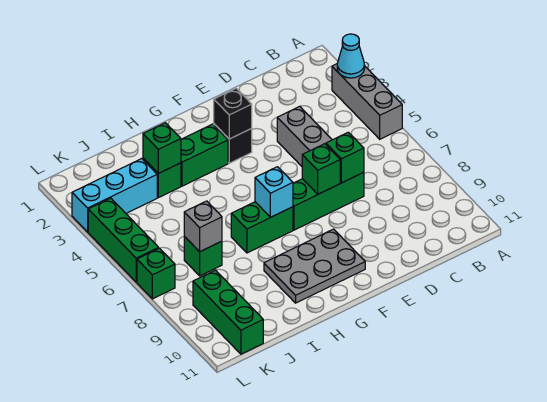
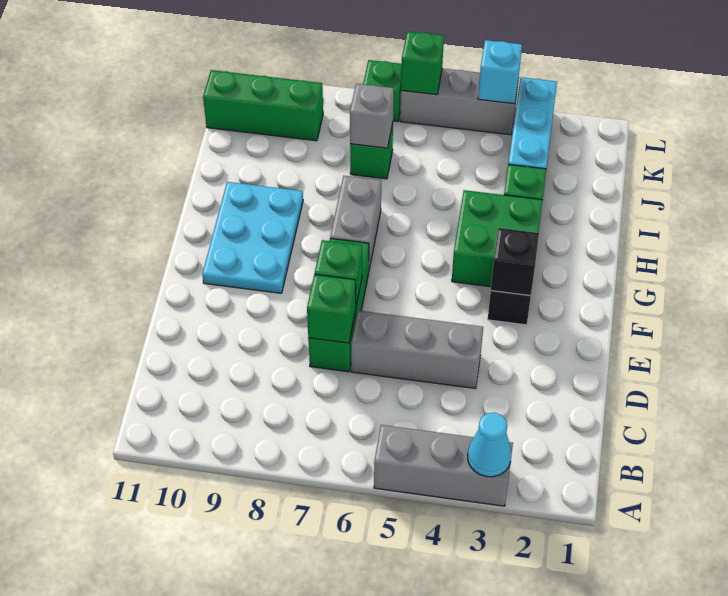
grey 2x3 plate [264,229,365,303] -> cyan 2x3 plate [202,182,303,293]
green 1x2 brick [181,124,228,186] -> green 2x2 brick [452,190,543,287]
green 1x2 brick [231,202,293,253] -> grey 1x2 brick [330,176,381,269]
cyan 1x1 brick [255,167,293,217] -> cyan 1x1 brick moved to [478,40,522,104]
green 1x1 brick [143,123,181,173] -> green 1x1 brick moved to [401,31,444,95]
green 1x3 brick [88,198,159,282] -> grey 1x3 brick [400,68,518,135]

